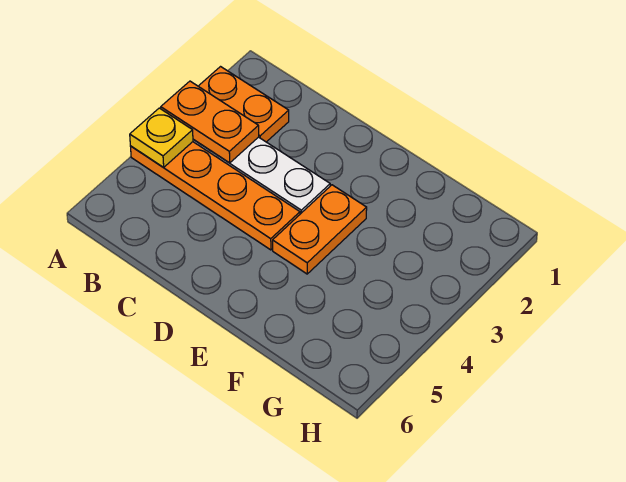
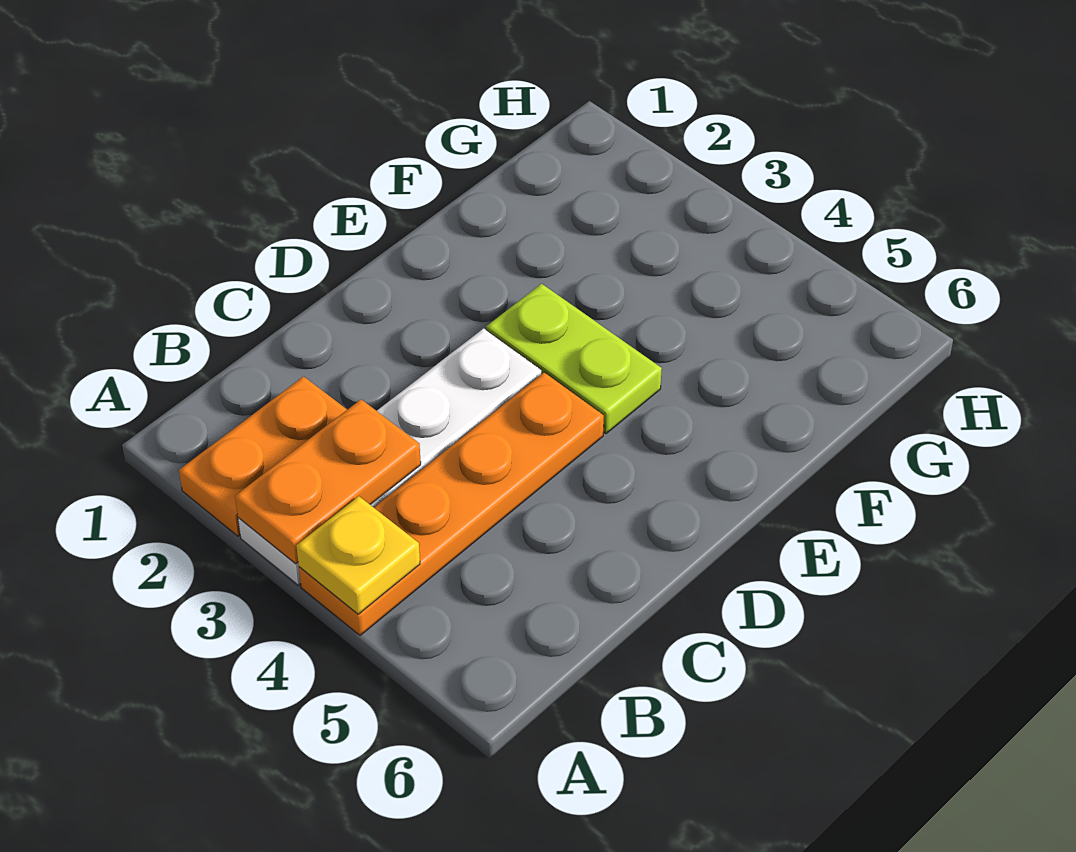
orange 1x2 plate [273,185,367,274] -> lime 1x2 plate [486,284,662,434]

